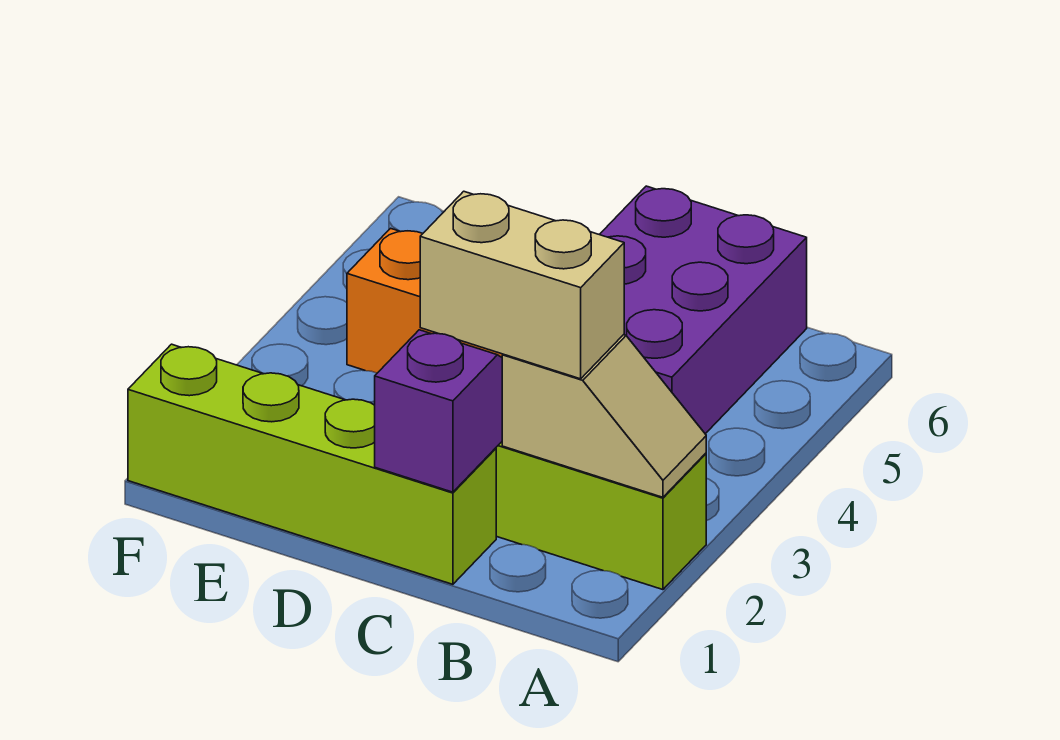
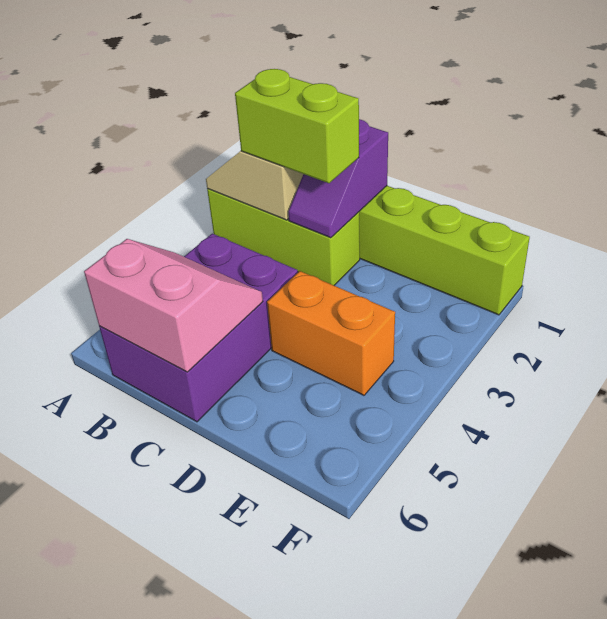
tan 1x2 brick [420,191,624,379] -> lime 1x2 brick [235,69,359,183]
none -> pink 2x2 slope [84,239,263,372]

